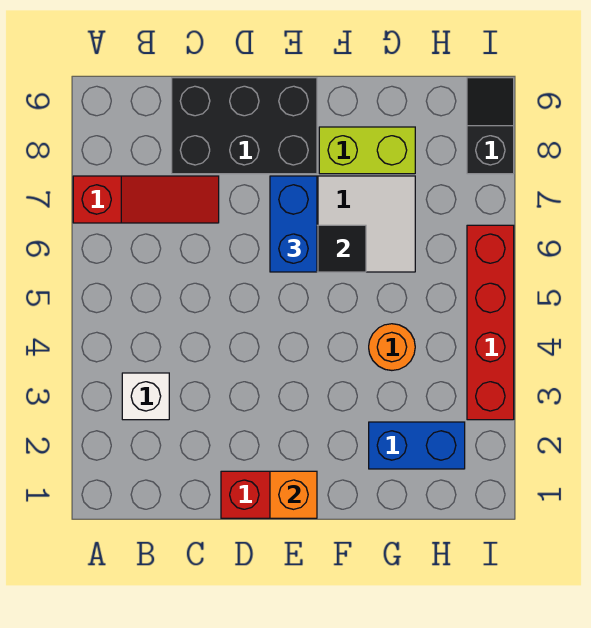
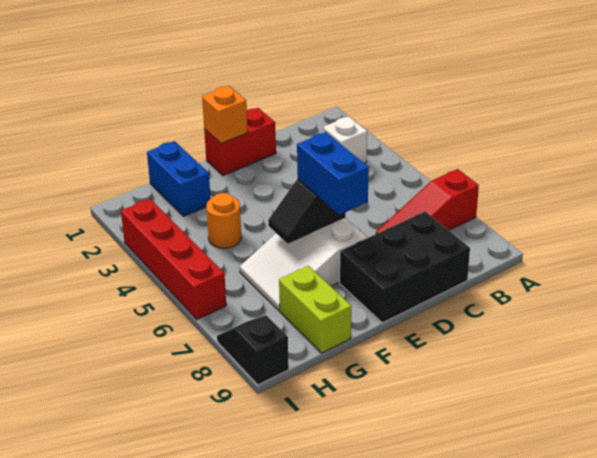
lime 1x2 brick [319,127,415,174] -> lime 1x2 brick turned to [279,266,351,353]
blue 1x2 brick [369,422,465,469] -> blue 1x2 brick turned to [147,141,211,216]
black 1x2 slope [467,78,514,174] -> black 1x2 slope turned to [217,315,289,385]

